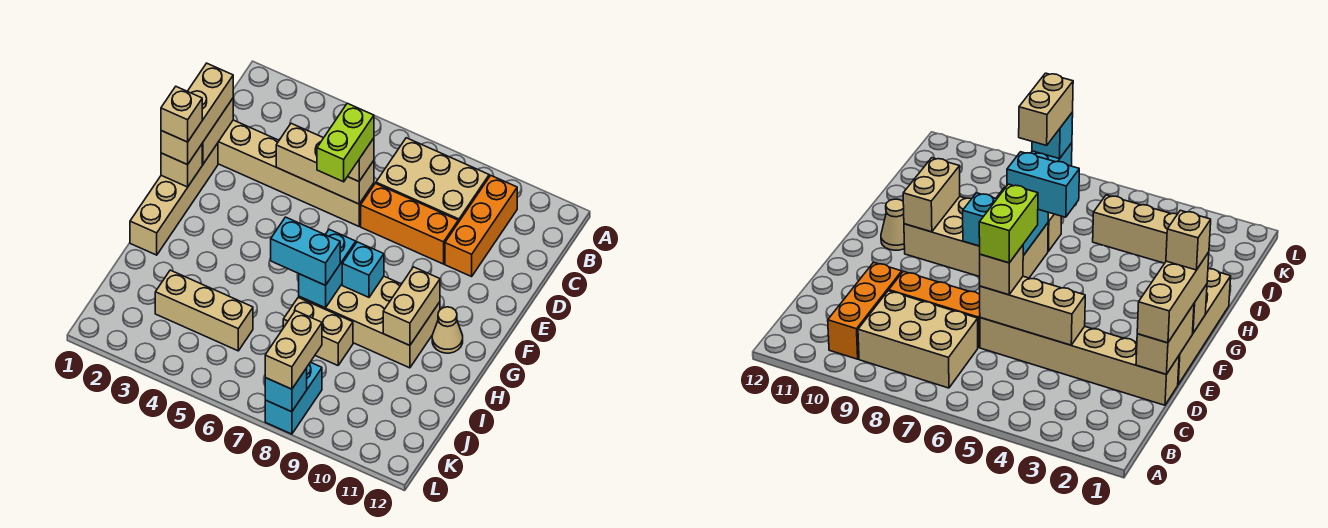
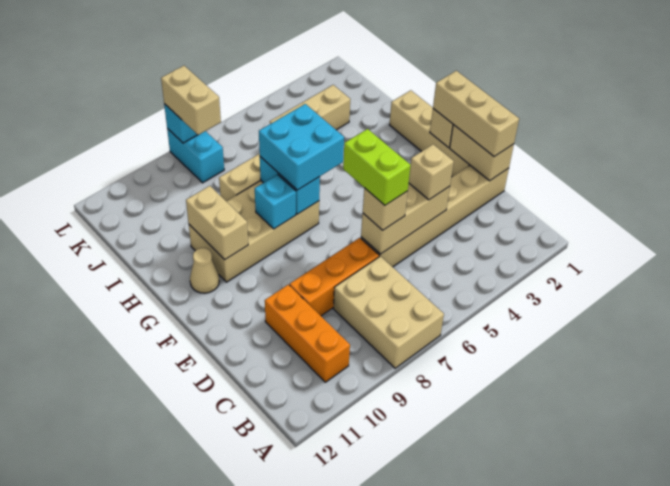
tan 2x3 brick [376,138,489,222] -> tan 2x3 brick turned to [333,256,444,368]
tan 1x1 brick [161,87,202,142] -> tan 1x1 brick moved to [409,144,454,200]
cyan 1x2 brick [271,217,340,285] -> cyan 2x2 brick [259,104,344,190]

